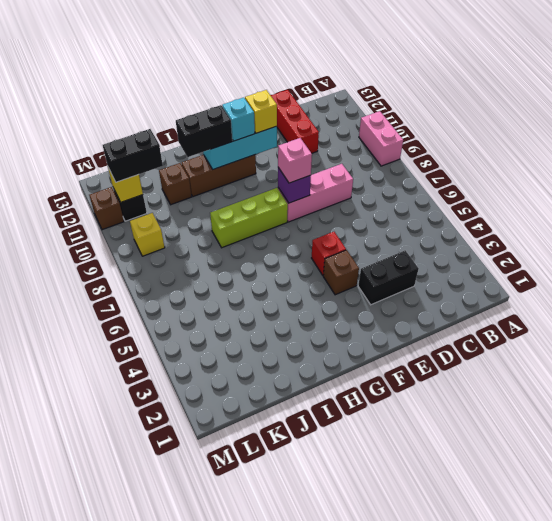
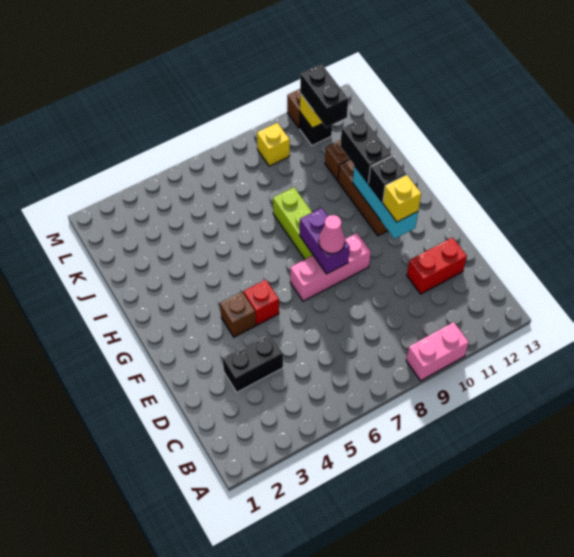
black 1x2 brick [358,250,419,305] -> black 1x2 brick turned to [223,333,283,392]
pink 1x3 brick [278,164,353,222] -> pink 1x3 brick turned to [290,233,371,301]
red 1x3 brick [271,90,319,153] -> red 1x2 brick [407,237,467,294]
purple 1x1 brick [278,168,311,203] -> purple 1x2 brick [300,208,350,274]
pink 1x1 brick [278,138,312,183] -> pink 1x1 cone [319,215,345,254]
cyan 1x1 brick [222,98,255,141] -> black 1x1 brick [369,155,406,202]

